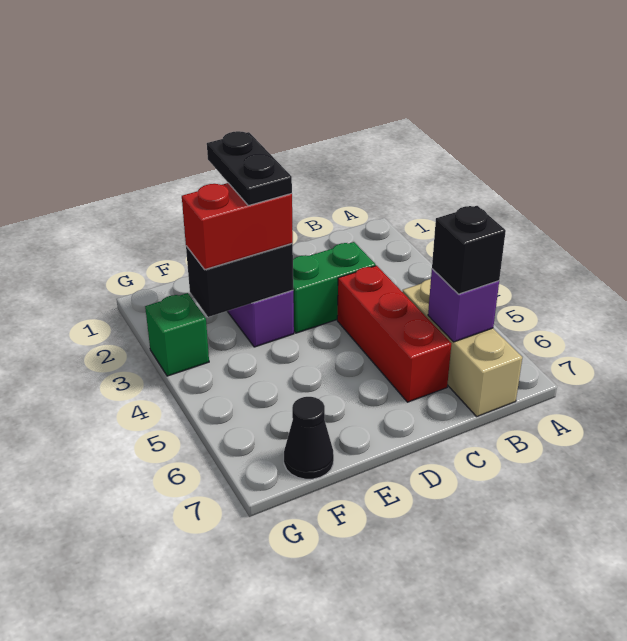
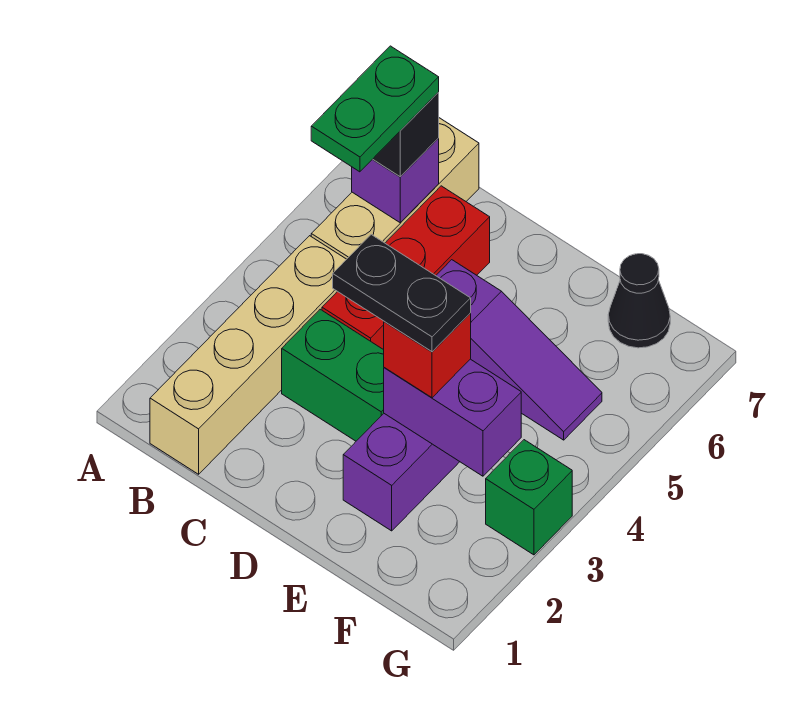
none -> tan 1x4 brick [150,236,346,474]
none -> green 1x2 plate [311,46,439,172]
none -> purple 1x3 slope [436,260,602,440]
black 1x2 plate [207,131,292,206] -> black 1x2 plate turned to [333,235,471,352]
black 1x2 brick [186,244,293,317] -> purple 1x2 brick [384,359,521,476]
red 1x2 brick [182,183,293,270] -> red 1x1 brick [384,314,471,398]

